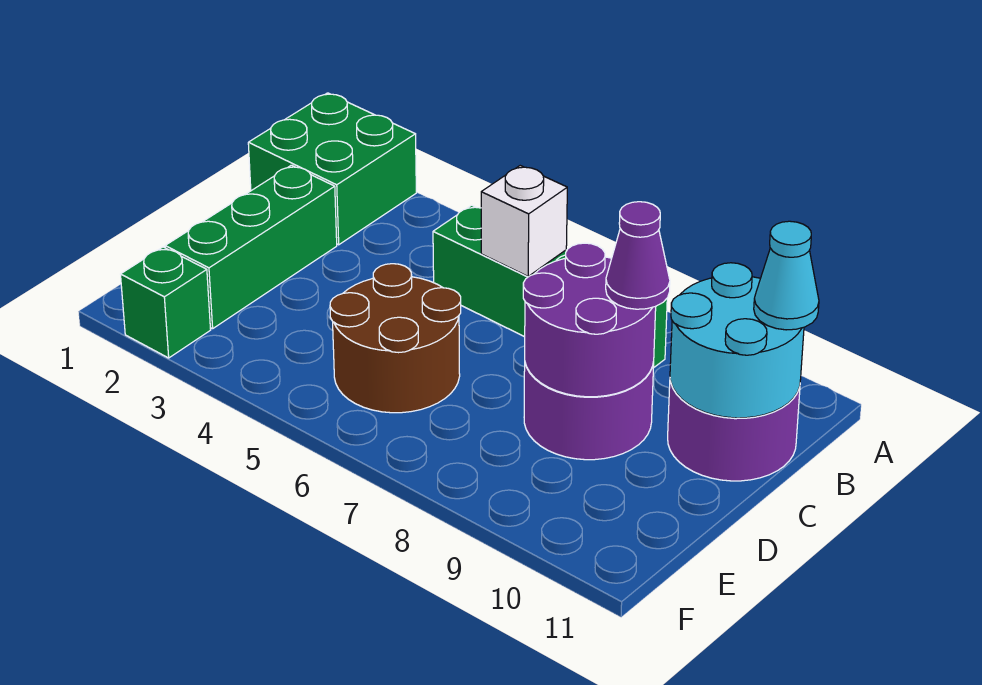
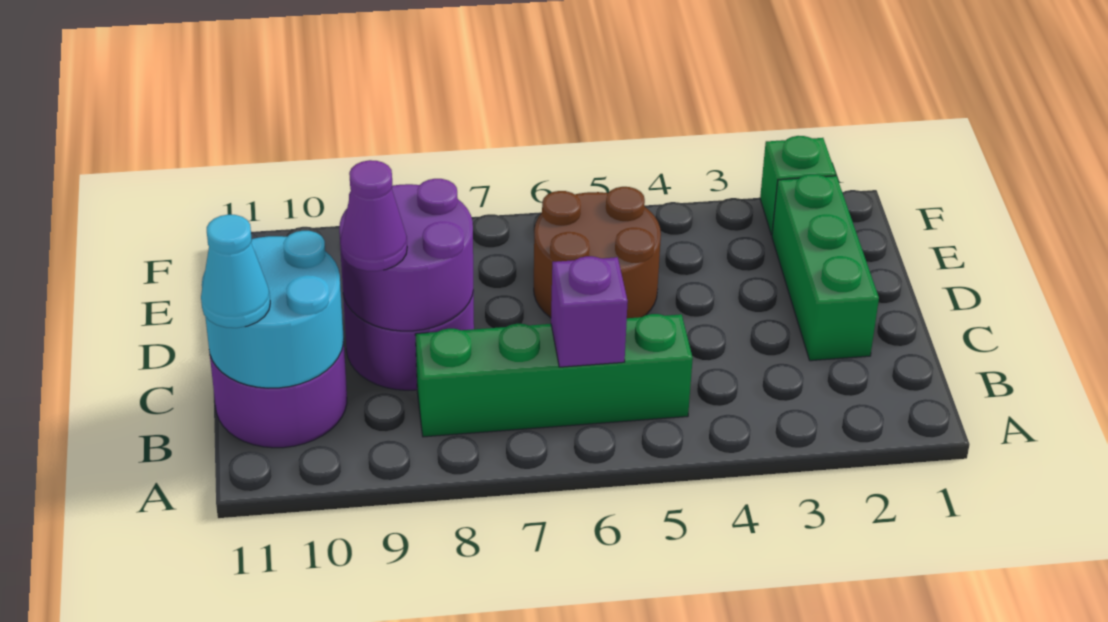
green 2x2 brick [248,93,416,245] -> none
white 1x1 brick [481,166,567,277] -> purple 1x1 brick [551,256,628,367]

